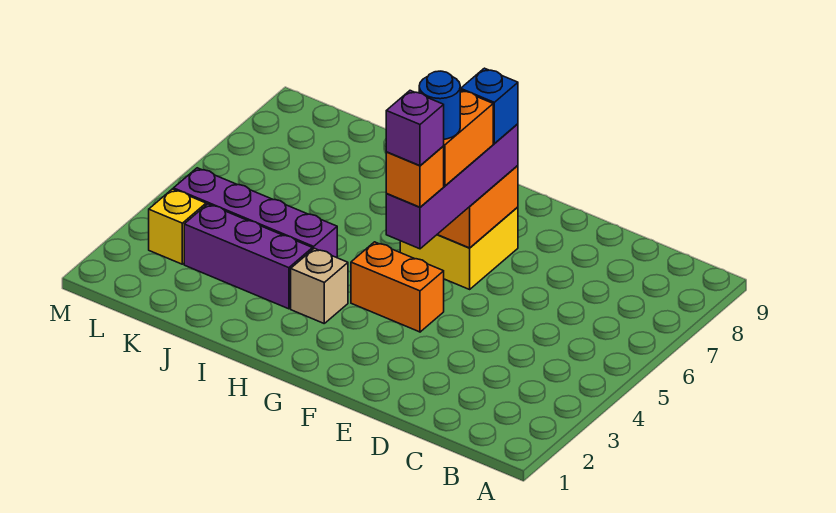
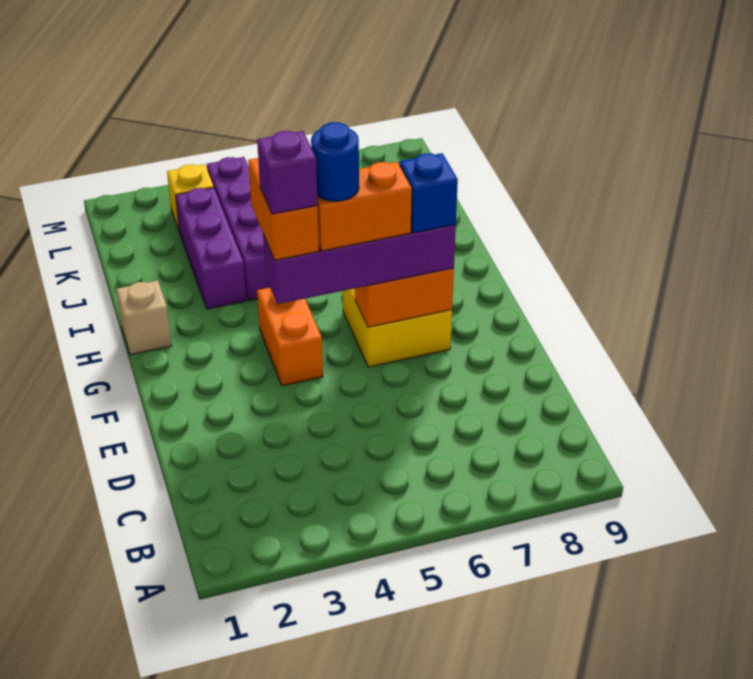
orange 1x1 brick [386,146,444,207] -> orange 1x2 brick [248,158,319,260]
tan 1x1 brick [291,248,348,323] -> tan 1x1 brick moved to [117,280,171,355]

